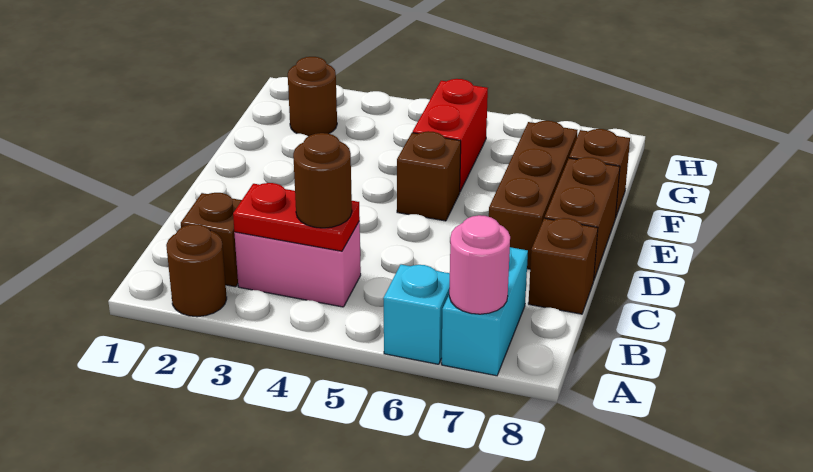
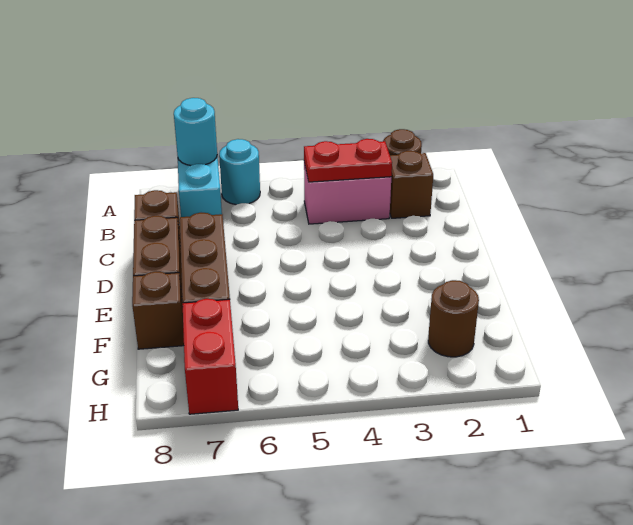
cyan 1x1 brick [383,264,450,364] -> cyan 1x1 round brick [219,139,260,205]
pink 1x1 round brick [449,215,510,314] -> cyan 1x1 round brick [174,98,217,166]
brown 1x1 round brick [293,133,352,228] -> none
brown 1x1 brick [397,131,461,221] -> none
red 1x2 brick [413,79,488,191] -> red 1x2 brick moved to [183,299,238,414]

